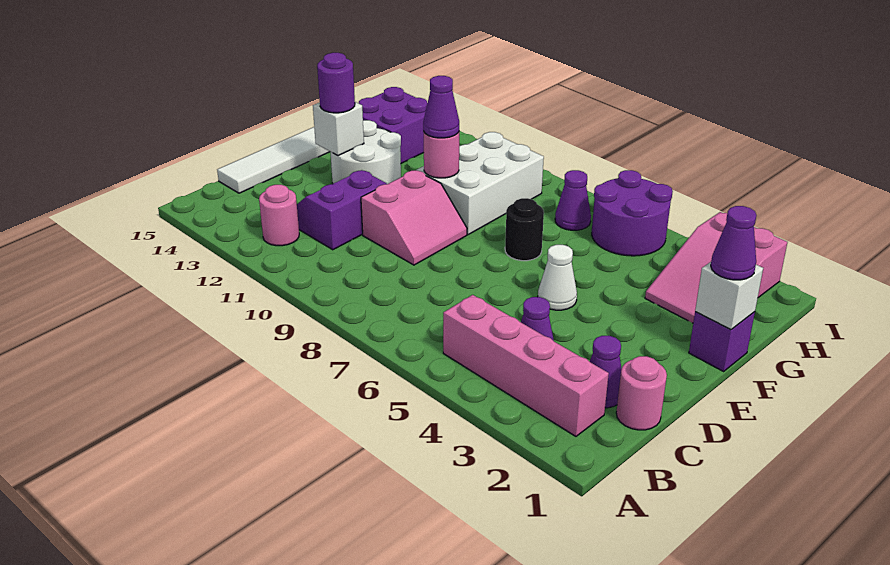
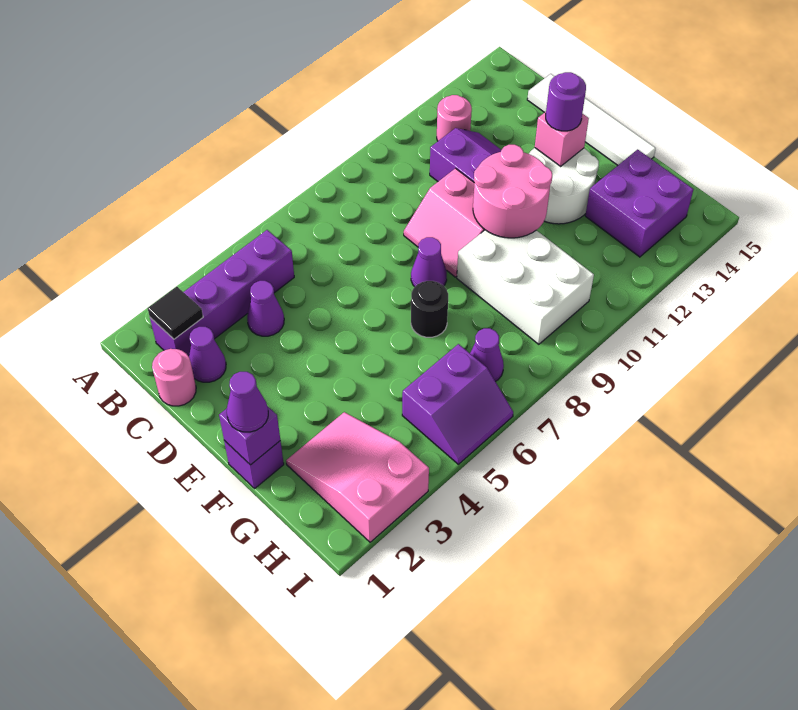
pink 1x4 brick [443,295,609,436] -> purple 1x4 brick [150,230,294,356]
none -> black 1x1 tile [148,287,203,339]
white 1x1 cone [538,245,577,310] -> none
white 1x1 brick [313,102,364,156] -> pink 1x1 brick [535,112,589,166]
white 1x1 brick [695,262,763,329] -> purple 1x1 brick [219,407,280,465]
pink 1x1 round brick [424,132,459,178] -> pink 2x2 round brick [473,145,552,238]
purple 1x1 cone [423,76,459,138] -> purple 1x1 cone moved to [411,237,447,287]
purple 2x2 round brick [592,170,673,256] -> purple 2x2 slope [402,344,513,464]

